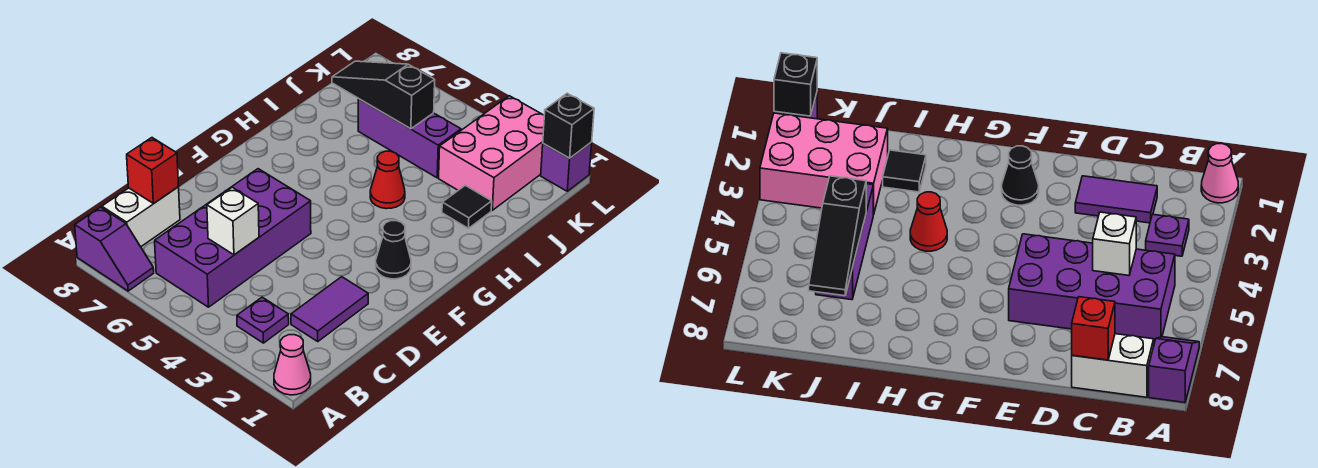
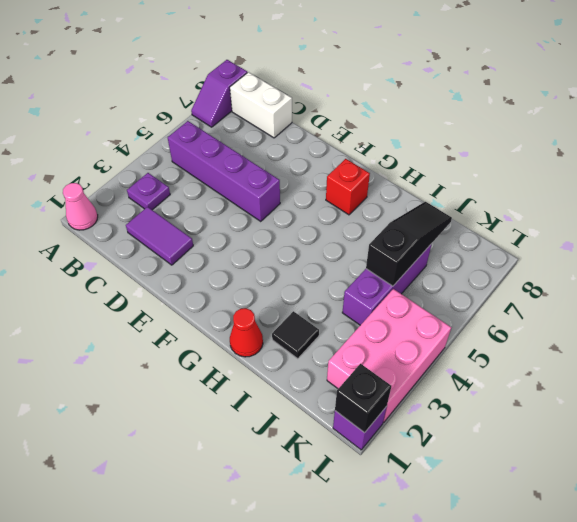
purple 2x4 brick [155,169,311,307] -> purple 1x4 brick [168,121,280,221]
white 1x1 brick [207,187,259,255] -> none
red 1x1 brick [127,138,179,204] -> red 1x1 brick moved to [326,159,370,215]
black 1x1 cone [376,221,411,279] -> none
red 1x1 cone [370,151,405,209] -> red 1x1 cone moved to [230,308,263,357]
pink 2x3 brick [439,96,544,210] -> pink 2x3 brick turned to [327,289,451,423]

